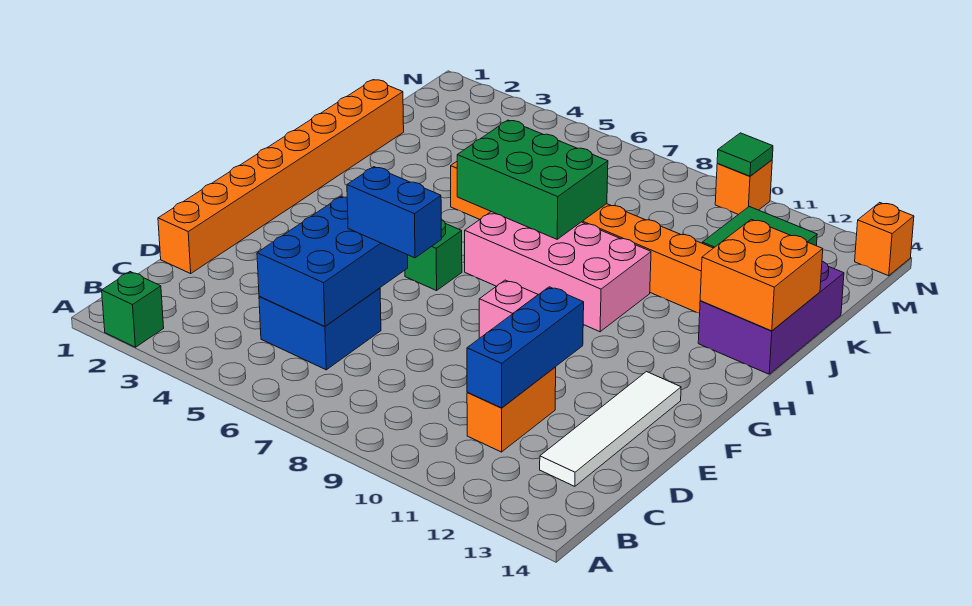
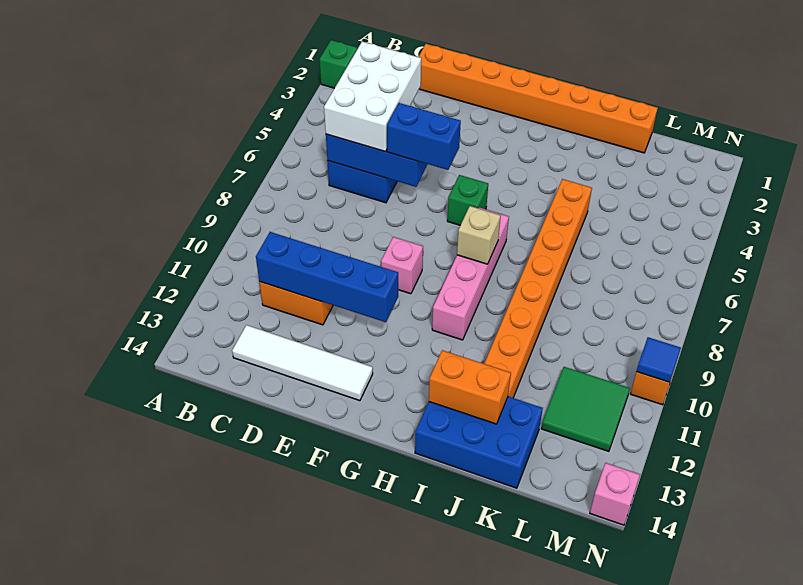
none -> white 2x3 brick [324,42,421,152]
blue 1x3 brick [467,287,584,408] -> blue 1x4 brick [256,232,398,322]
blue 1x2 brick [347,167,442,258] -> blue 1x2 brick turned to [387,103,461,170]
pink 2x4 brick [465,212,651,332] -> pink 1x4 brick [432,208,509,340]
none -> tan 1x1 brick [457,206,501,264]
green 2x3 brick [457,120,608,239] -> none
purple 2x3 brick [698,261,844,374] -> blue 2x3 brick [415,396,543,488]
orange 2x2 brick [700,219,823,331] -> orange 1x2 brick [429,350,511,424]
green 1x1 tile [717,133,773,176] -> blue 1x1 tile [637,337,681,382]
orange 1x1 brick [855,203,914,276] -> pink 1x1 brick [590,463,640,525]

